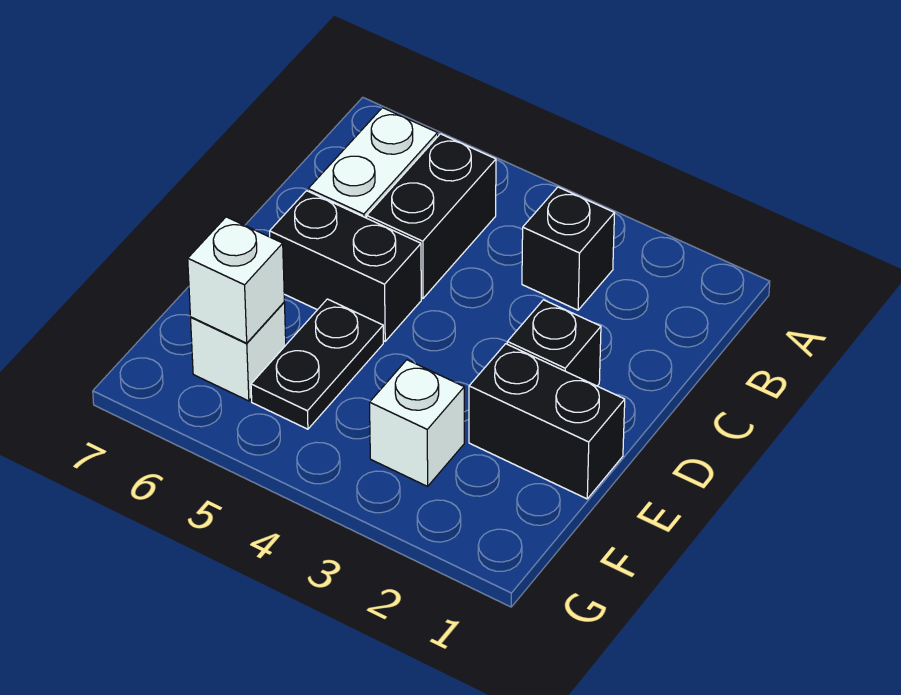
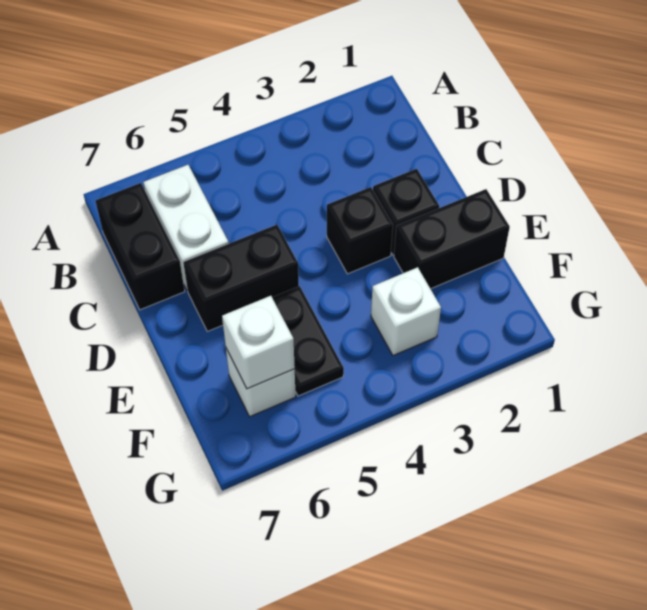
black 1x1 brick [522,187,614,310] -> black 1x1 brick moved to [327,187,393,274]
black 1x2 brick [367,134,496,298] -> black 1x2 brick moved to [96,183,185,310]

